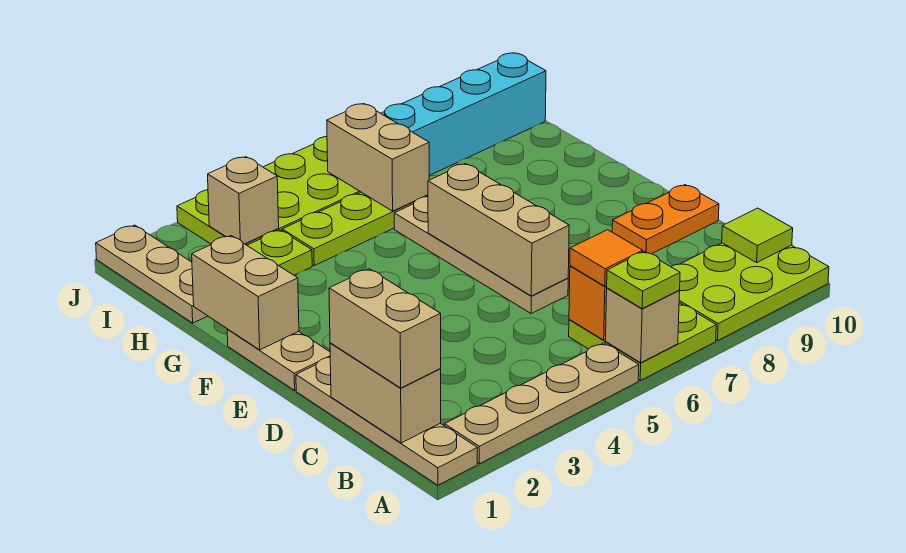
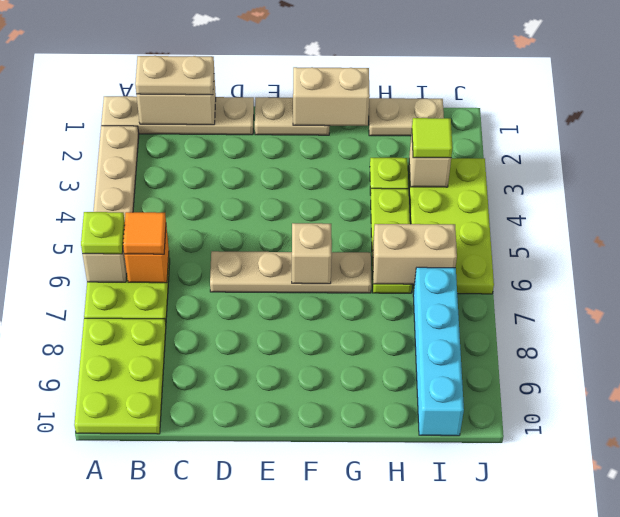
tan 1x2 brick [329,269,441,388] -> tan 1x2 plate [135,56,214,95]
lime 1x1 tile [722,208,793,263] -> lime 1x1 tile moved to [412,118,453,158]
tan 1x3 brick [428,164,569,296] -> tan 1x1 brick [292,223,332,284]
orange 1x2 plate [612,185,719,254] -> none
tan 1x3 plate [96,225,207,323] -> tan 1x2 plate [369,98,444,136]

